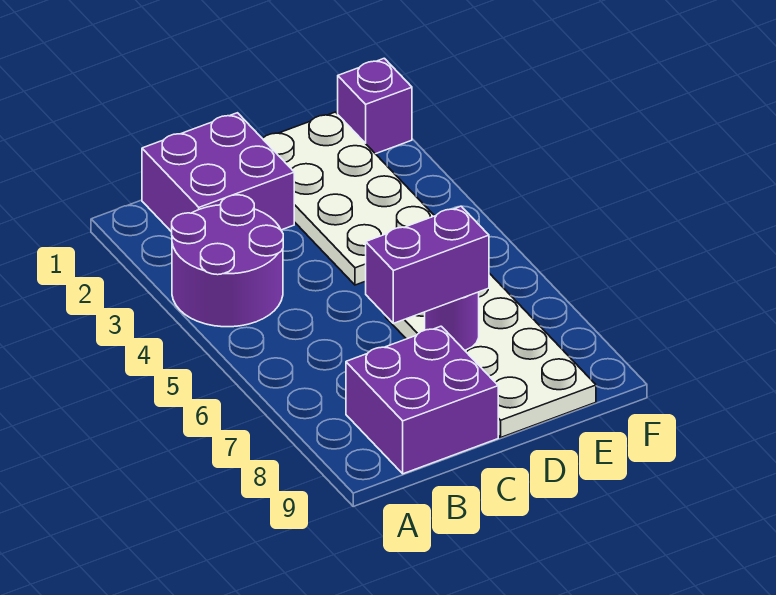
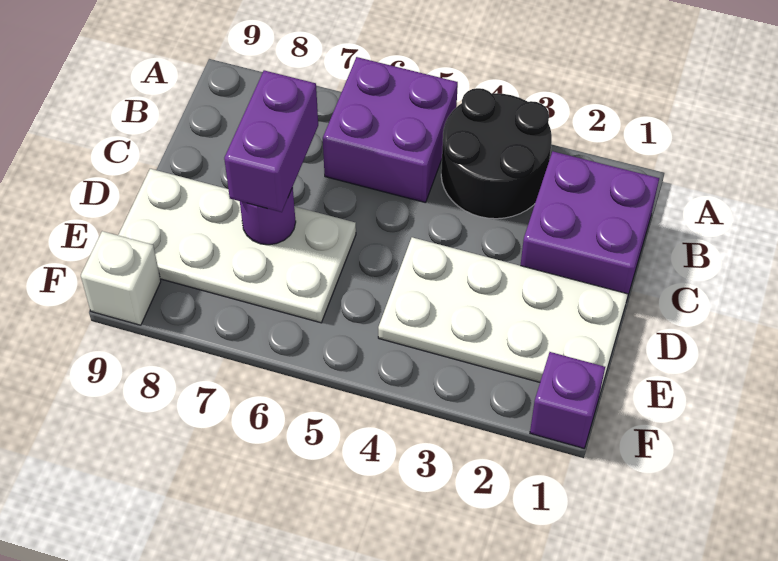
purple 2x2 round brick [172,195,283,327] -> black 2x2 round brick [441,88,552,219]
purple 2x2 brick [346,326,498,474] -> purple 2x2 brick moved to [323,57,458,203]
none -> white 1x1 brick [81,231,161,325]

